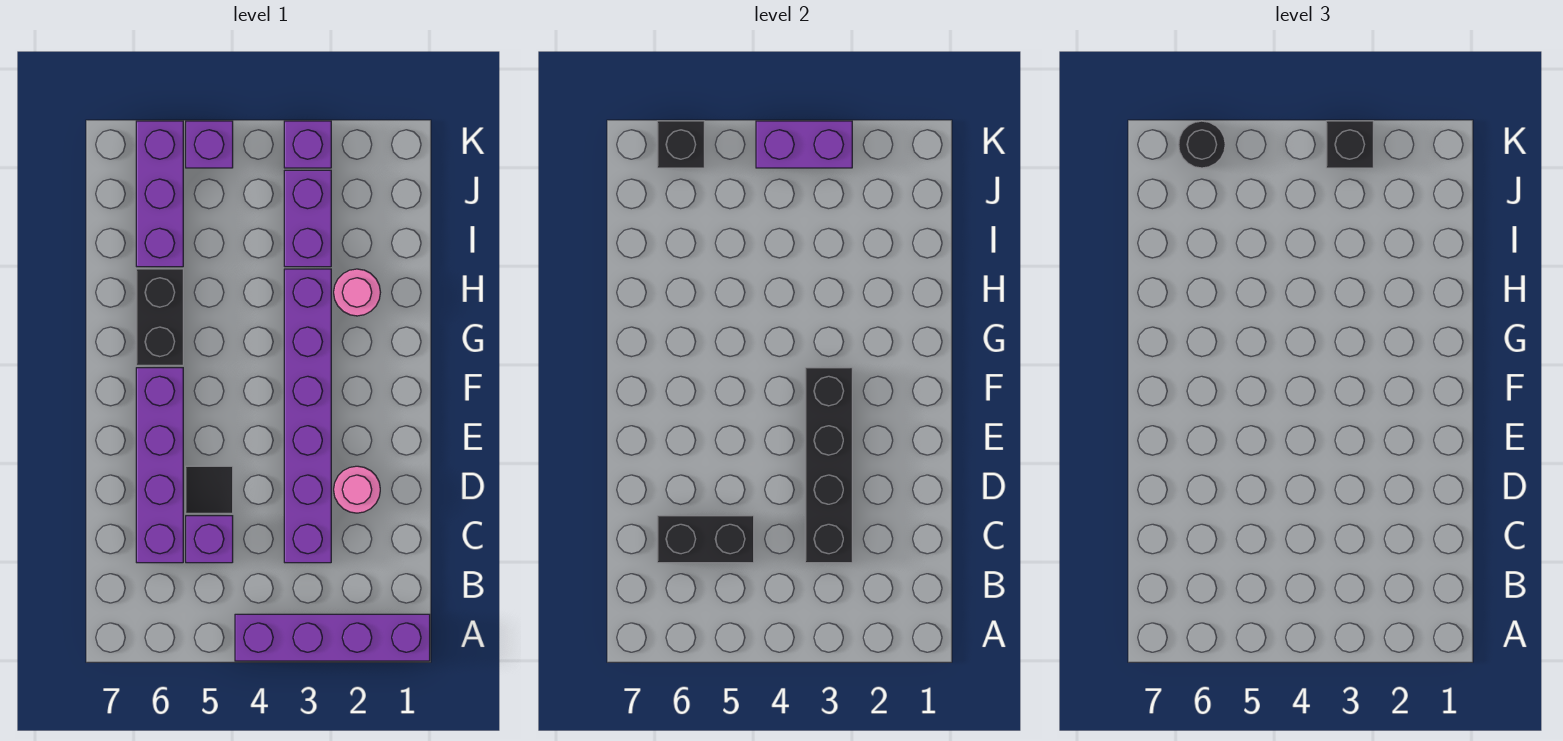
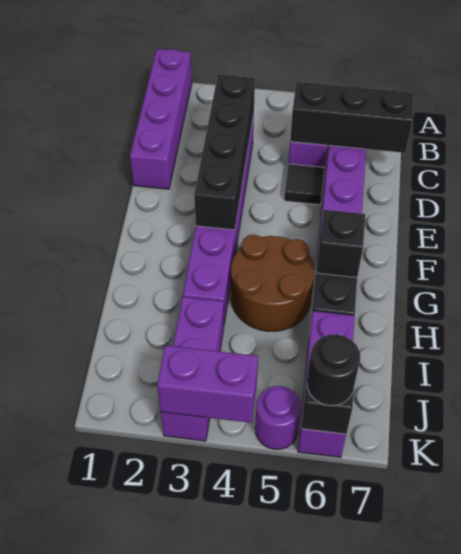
purple 1x4 brick [235,614,430,661] -> purple 1x4 brick turned to [130,49,192,189]
black 1x2 brick [657,516,754,563] -> black 1x3 brick [290,82,414,153]
pink 1x1 round brick [334,466,380,513] -> none
none -> brown 2x2 round brick [231,235,314,331]
pink 1x1 round brick [334,269,380,316] -> none
black 1x1 brick [1326,121,1373,168] -> black 1x1 brick moved to [317,210,365,277]
purple 1x1 brick [186,121,233,168] -> purple 1x1 round brick [255,386,301,449]

